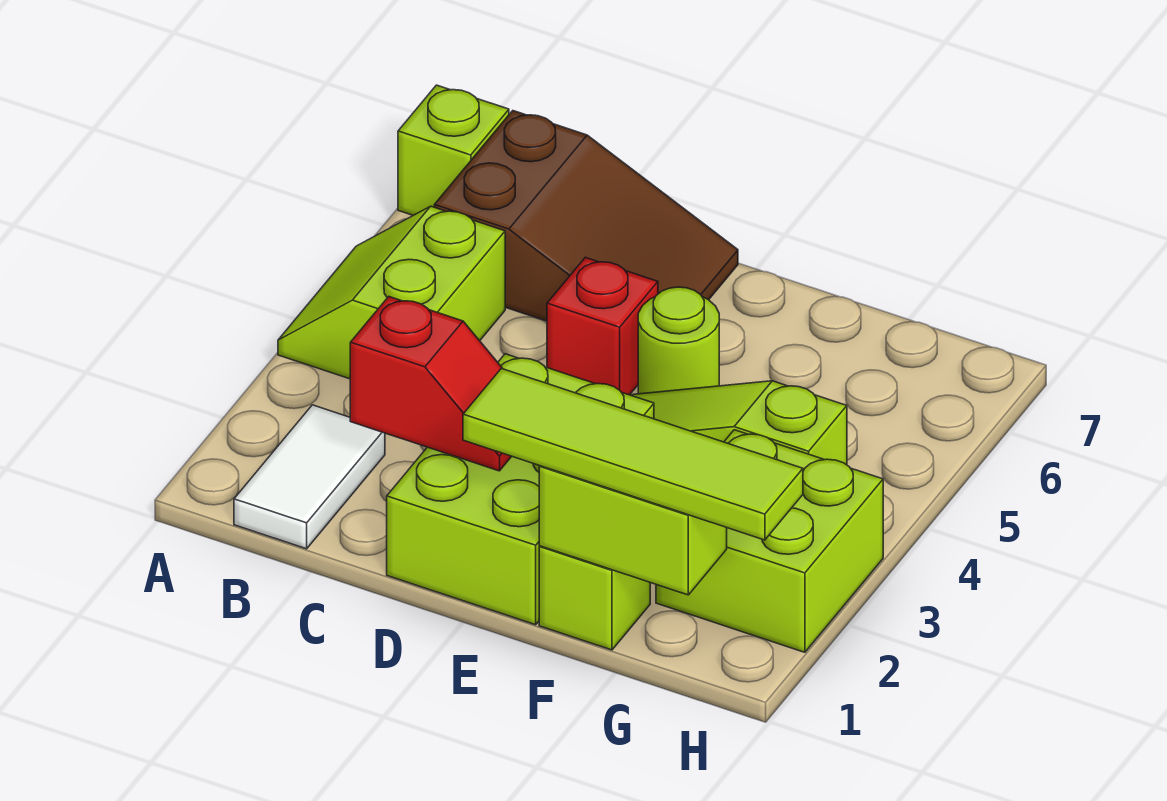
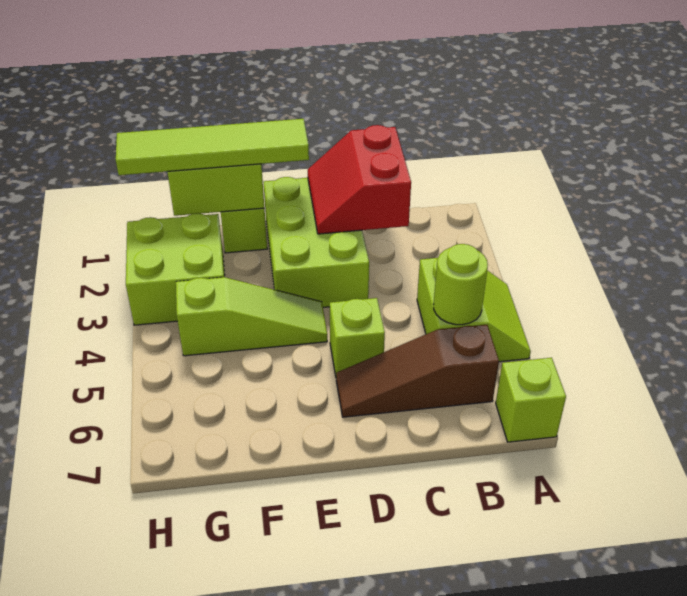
white 1x2 tile [234,405,385,549] -> none
brown 2x3 slope [434,111,738,321] -> brown 1x3 slope [336,325,499,417]
red 1x2 slope [350,297,512,471] -> red 2x2 slope [308,125,411,234]
red 1x1 brick [547,257,658,395] -> lime 1x1 brick [330,298,385,376]
lime 1x1 round brick [638,287,719,394] -> lime 1x1 round brick moved to [434,244,488,325]

